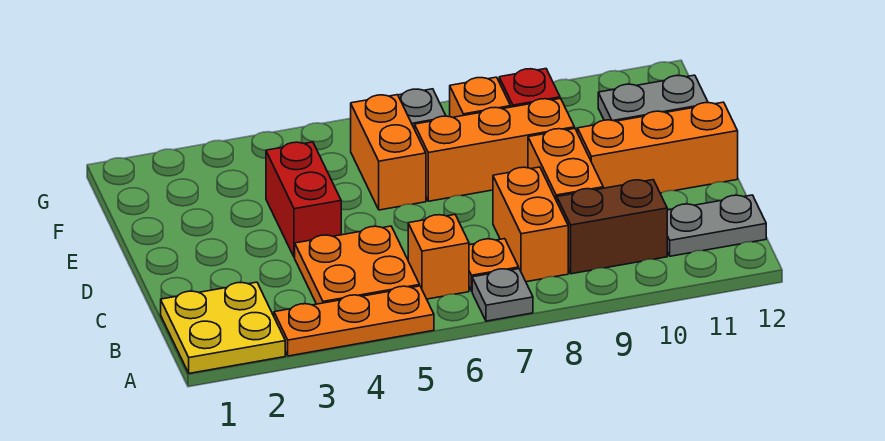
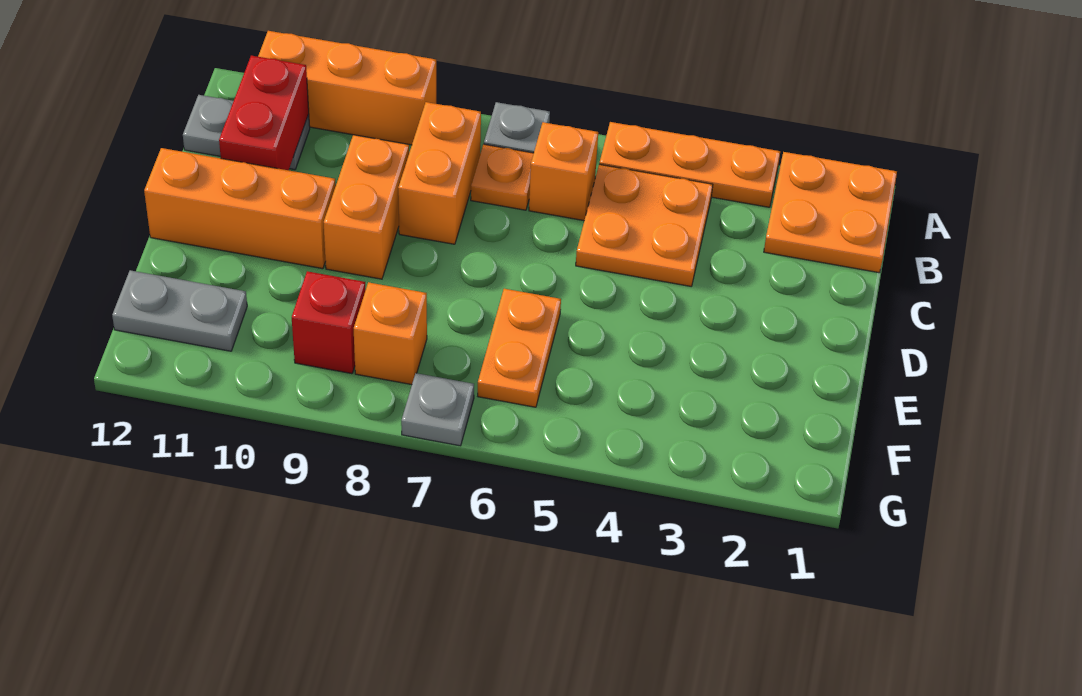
yellow 2x2 plate [161,282,285,373] -> orange 2x2 plate [764,152,897,273]
brown 1x2 brick [557,180,667,274] -> none
red 1x2 brick [266,142,341,257] -> red 1x2 brick moved to [219,56,309,170]
orange 1x2 brick [351,95,426,210] -> orange 1x2 plate [478,289,561,407]
orange 1x3 brick [415,99,574,201] -> orange 1x3 brick moved to [258,31,436,145]

